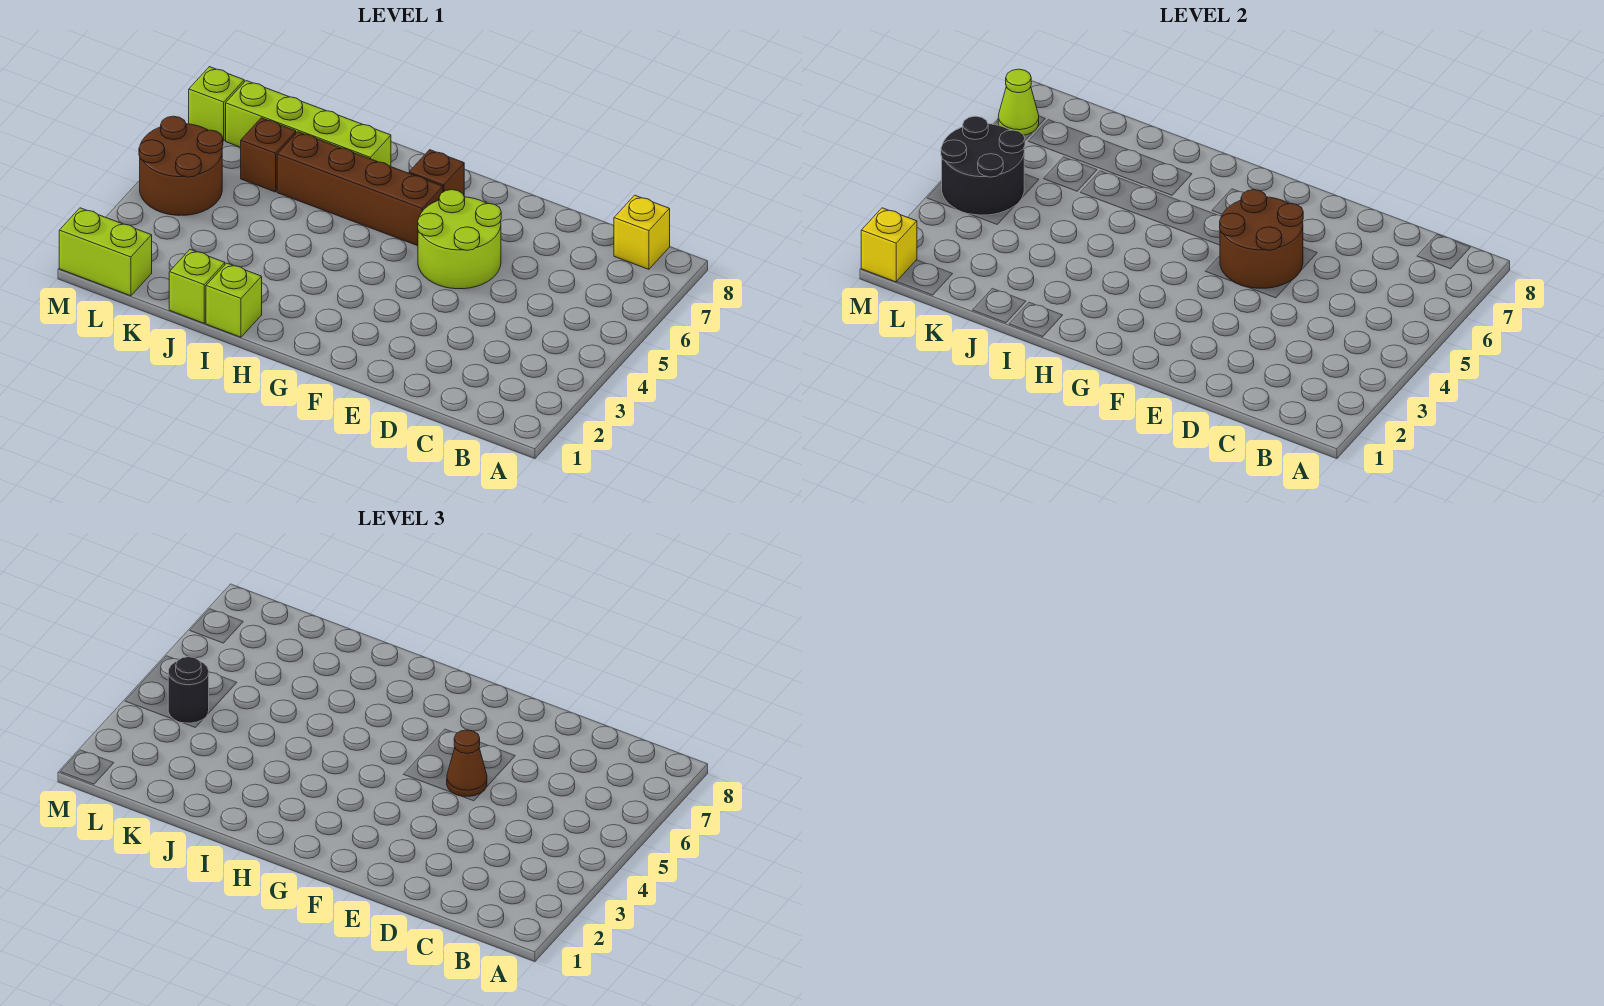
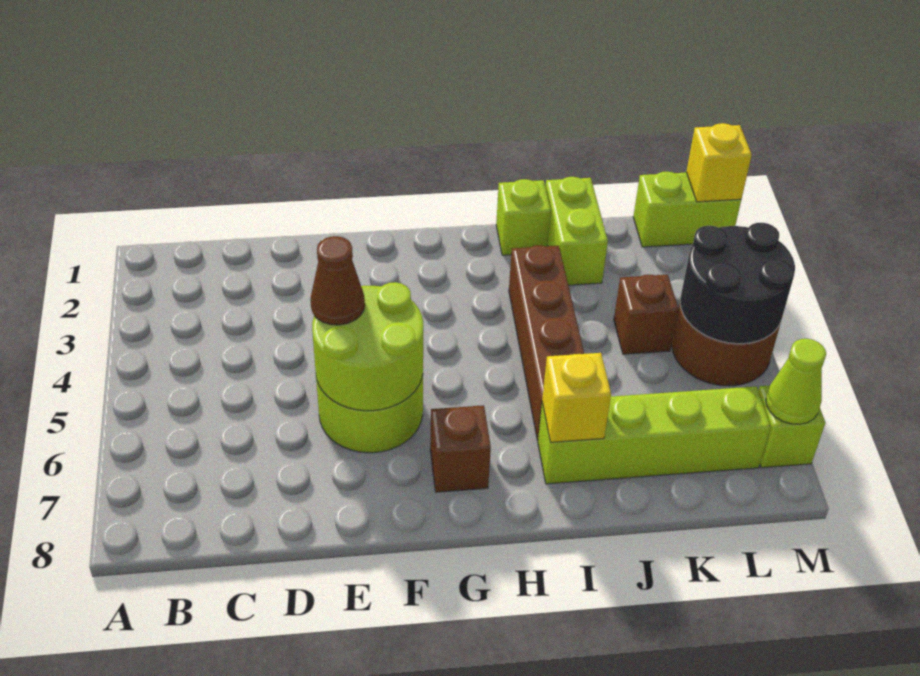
yellow 1x1 brick [614,195,670,269] -> yellow 1x1 brick moved to [542,353,611,442]
brown 2x2 round brick [1220,190,1303,288] -> lime 2x2 round brick [312,282,423,411]
brown 1x4 brick [277,132,443,246] -> brown 1x4 brick turned to [509,245,584,440]
lime 1x1 brick [169,249,225,323] -> lime 1x2 brick [545,177,608,285]
brown 1x1 brick [241,118,296,192] -> brown 1x1 brick moved to [614,275,678,354]
black 1x1 round brick [168,657,209,723] -> none

